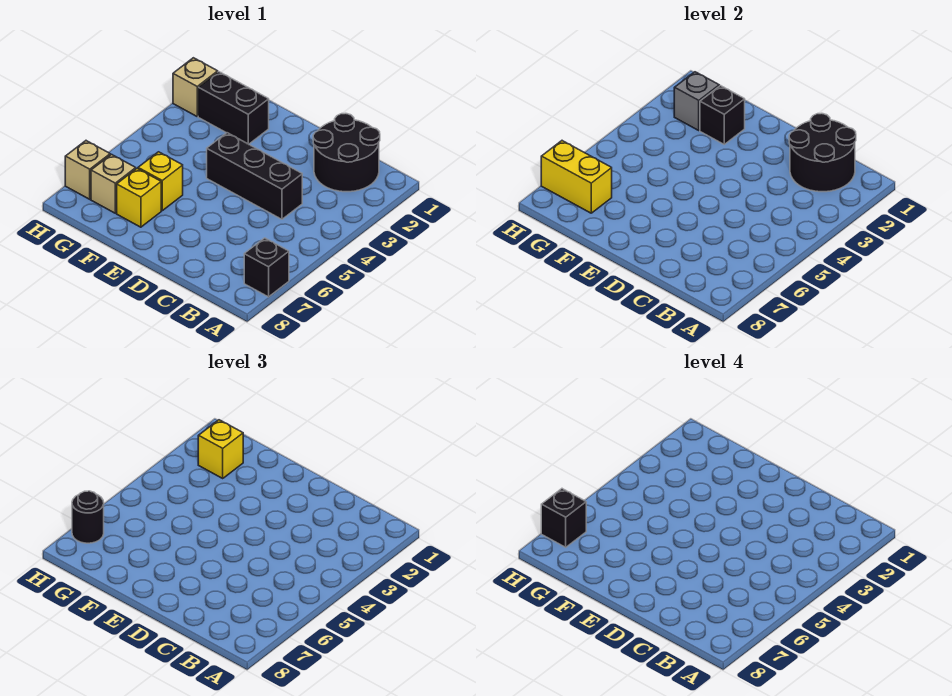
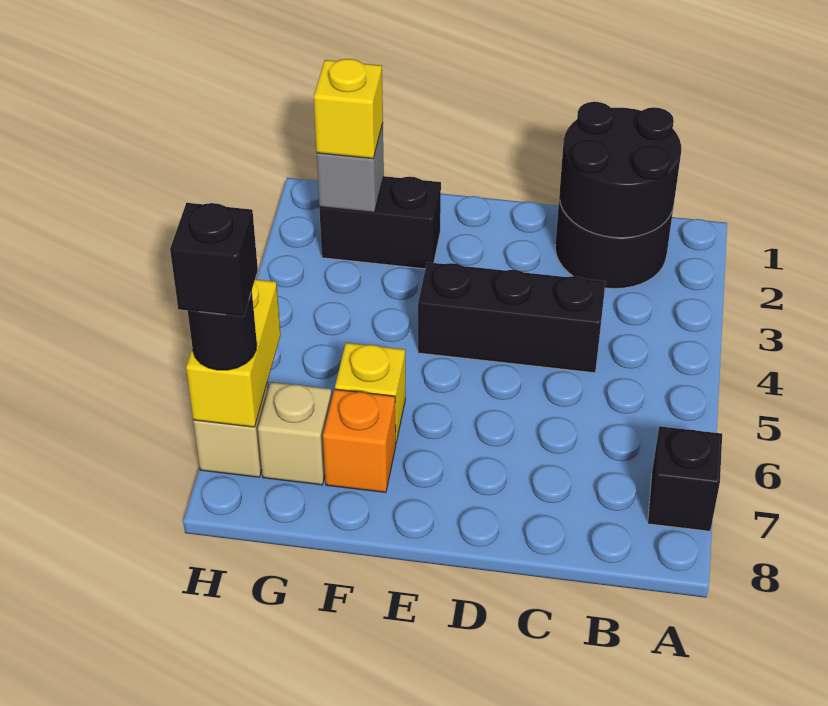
black 1x1 brick [700,86,745,144] -> none
yellow 1x1 brick [117,168,161,227] -> orange 1x1 brick [323,389,396,492]
yellow 1x2 brick [541,141,612,213] -> yellow 1x2 brick turned to [186,279,281,427]
tan 1x1 brick [173,58,218,116] -> none

